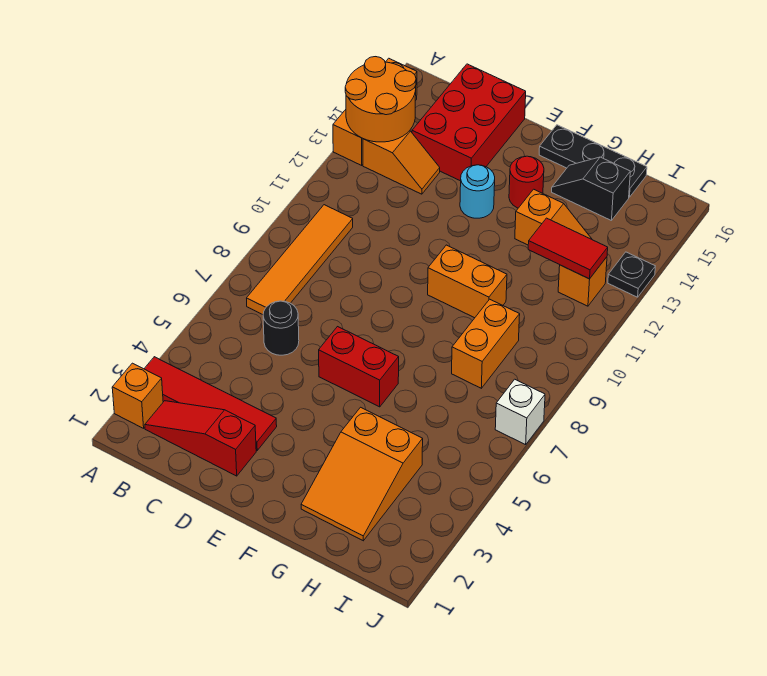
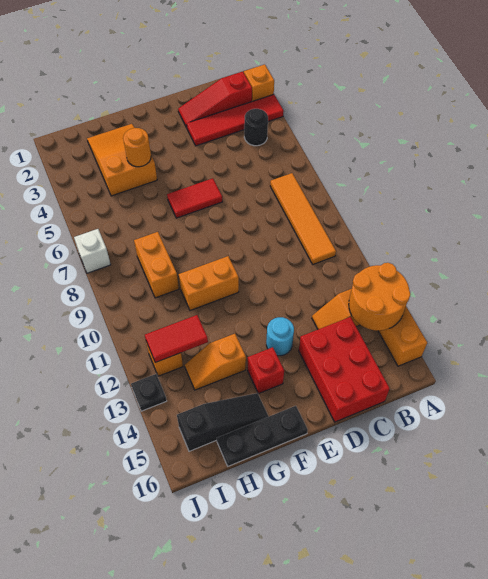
red 1x3 slope [145,401,256,476] -> red 1x3 slope turned to [178,71,252,128]
black 1x1 round brick [263,301,299,355] -> black 1x1 round brick moved to [244,109,268,146]
red 1x2 brick [319,327,399,407] -> red 1x2 tile [167,178,222,218]
red 1x1 round brick [509,156,544,208] -> red 1x1 brick [248,347,284,394]
none -> orange 1x1 round brick [123,128,151,167]
black 1x2 slope [552,157,630,221] -> black 1x3 slope [177,393,269,451]

